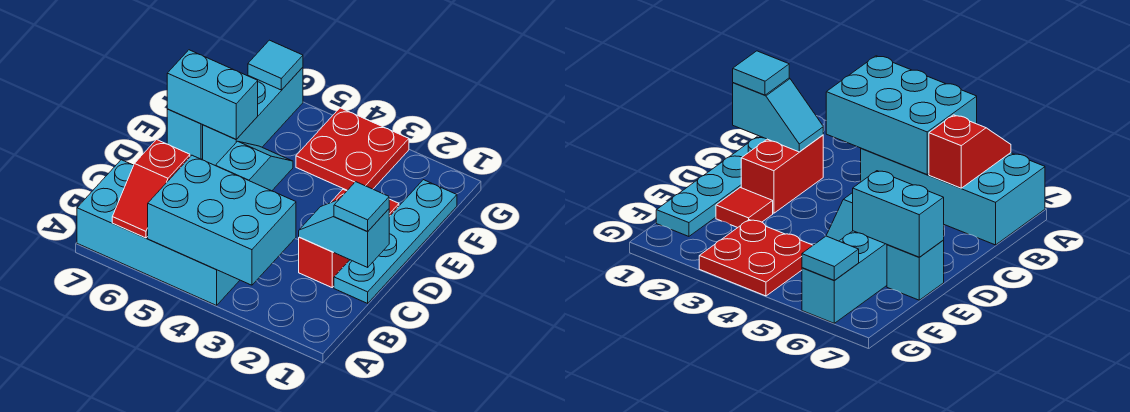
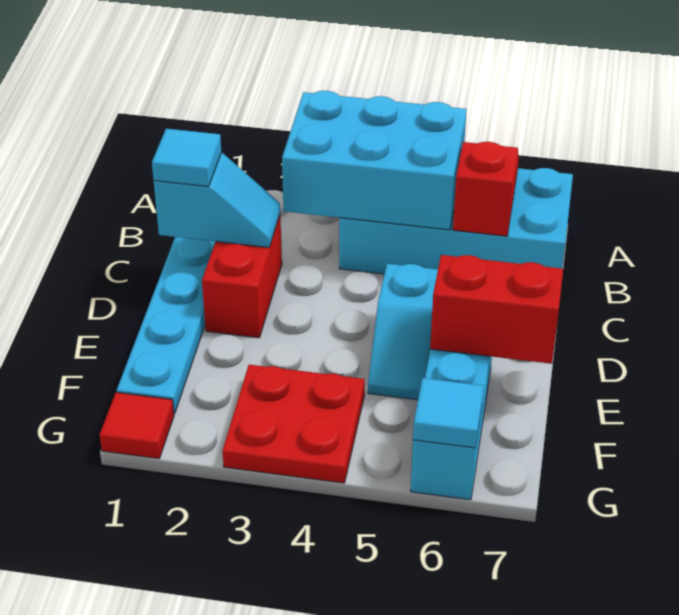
red 1x1 tile [716,188,773,228] -> red 1x1 tile moved to [100,392,174,459]
cyan 1x2 brick [167,50,258,139] -> red 1x2 brick [430,255,563,364]
cyan 1x1 brick [167,109,203,159] -> none

